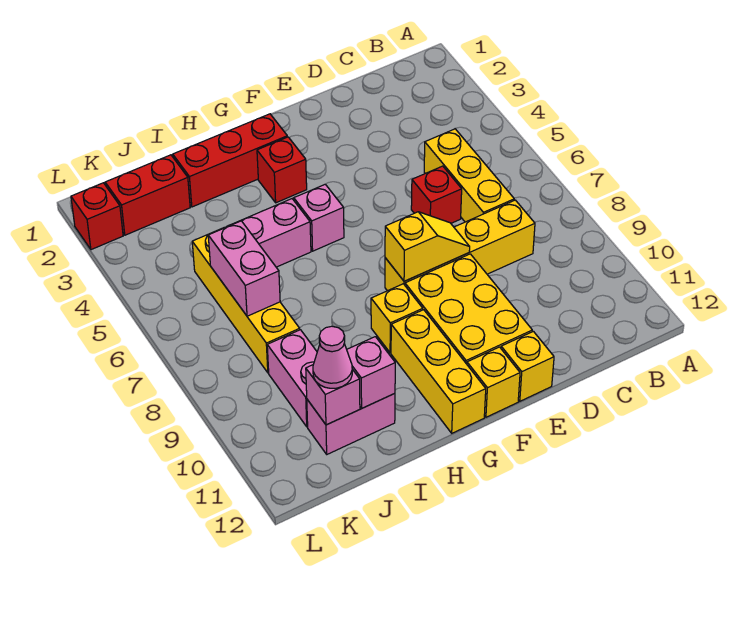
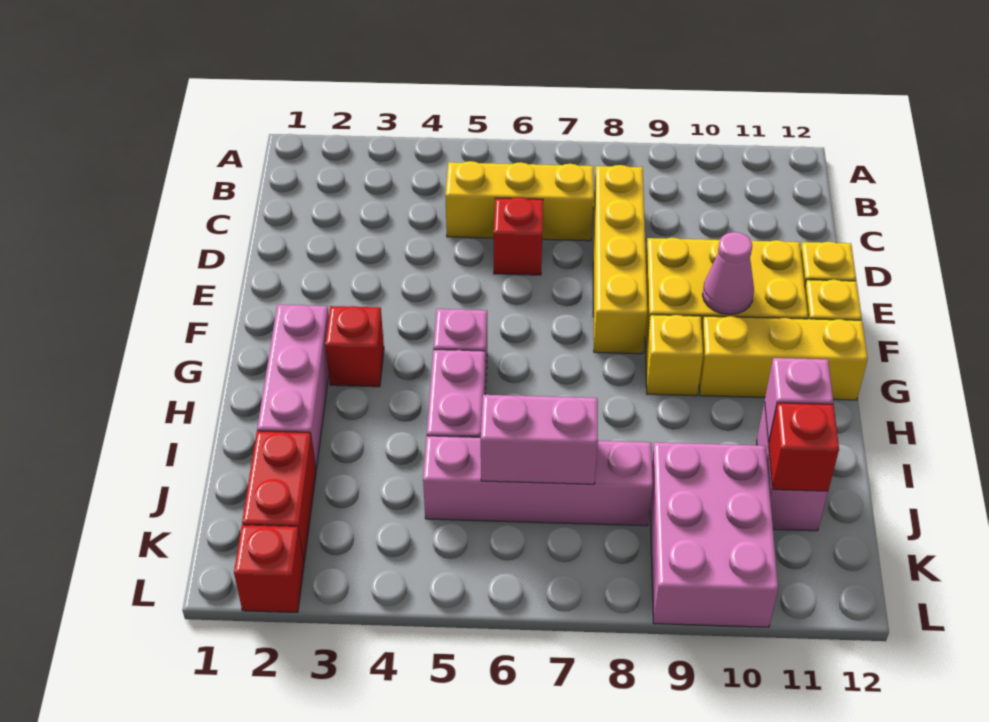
yellow 1x2 slope [385,212,470,281] -> none
red 1x3 brick [173,114,287,207] -> pink 1x3 brick [257,305,329,469]
yellow 1x4 brick [192,227,300,373] -> pink 1x4 brick [423,436,653,526]
pink 1x2 brick [267,330,317,427] -> pink 2x3 brick [650,442,778,627]
pink 1x1 brick [306,365,360,425] -> red 1x1 brick [769,403,839,491]
pink 1x1 cone [313,326,352,388] -> pink 1x1 cone moved to [702,232,754,314]

